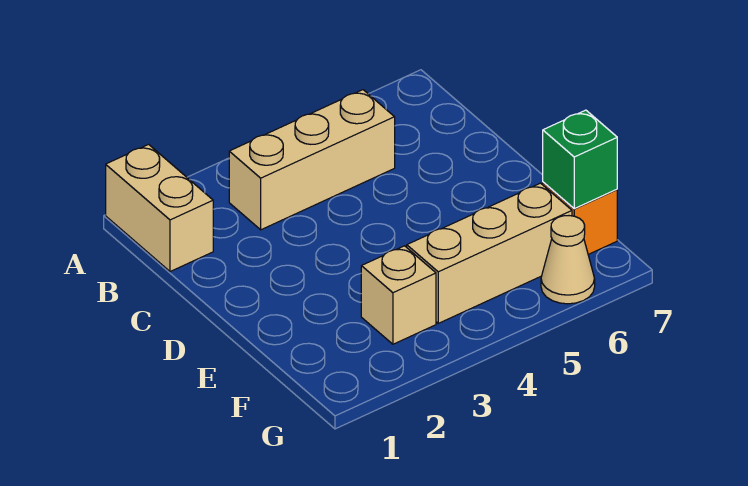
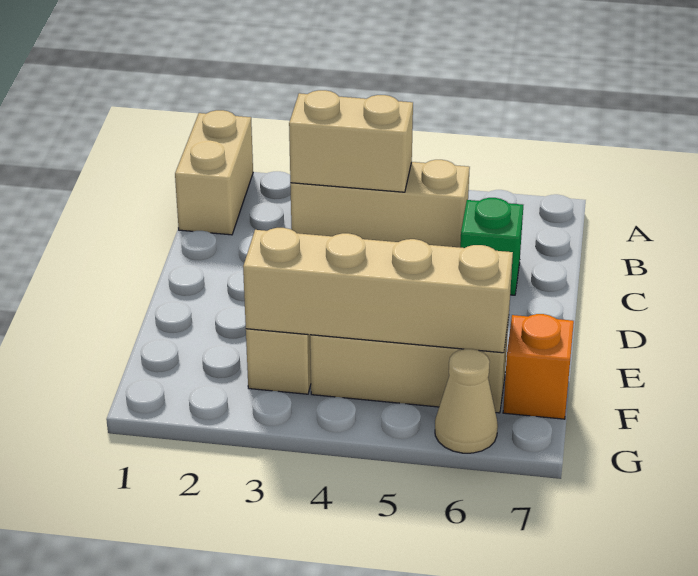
none -> tan 1x2 brick [289,90,413,192]
none -> tan 1x4 brick [243,228,513,353]
green 1x1 brick [543,110,617,209] -> green 1x1 brick moved to [460,198,523,295]

